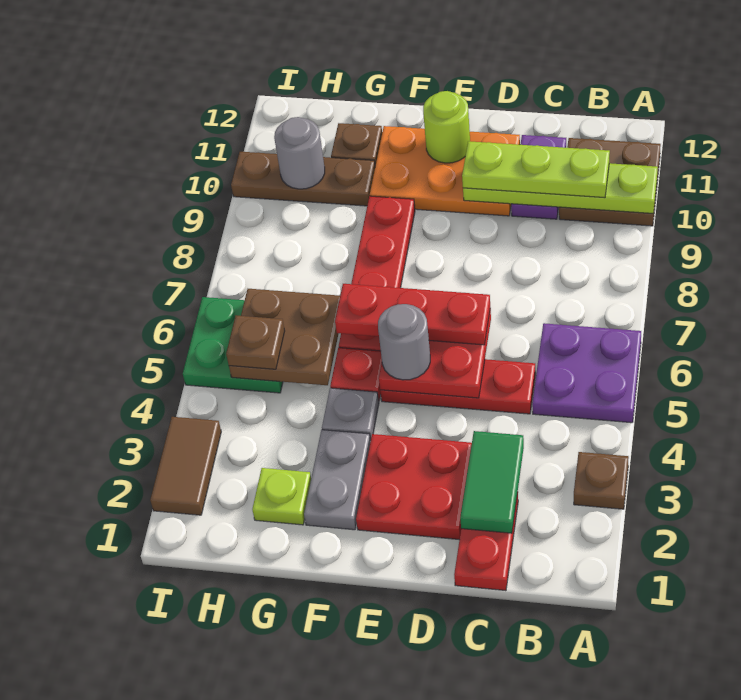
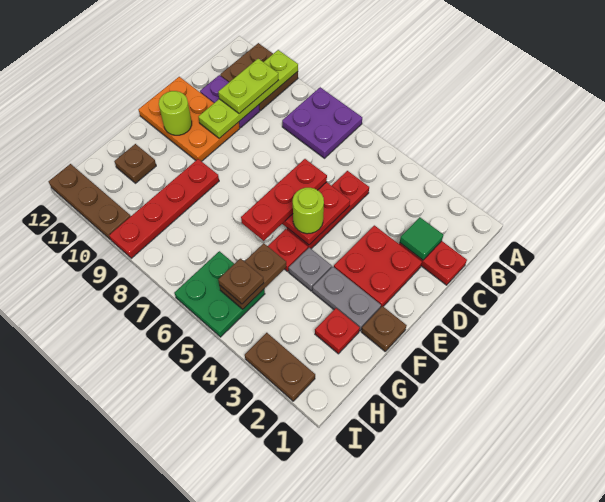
brown 1x1 plate [574,452,629,509] -> brown 1x1 plate moved to [361,306,407,351]
purple 2x2 plate [532,323,641,423] -> purple 2x2 plate moved to [282,87,362,158]
lime 1x3 plate [462,141,610,198] -> lime 1x2 plate [218,59,278,114]
green 1x2 tile [460,431,524,533] -> green 1x1 tile [400,217,443,260]
orange 2x3 plate [370,126,520,216] -> orange 2x3 plate turned to [138,77,240,161]
grey 1x1 round brick [378,304,430,380] -> lime 1x1 round brick [293,188,324,234]
red 1x4 plate [339,196,415,351] -> red 1x4 plate turned to [109,159,219,258]
lime 1x1 plate [252,468,311,525] -> red 1x1 plate [315,308,360,354]
brown 2x2 plate [229,289,340,385] -> brown 1x2 plate [219,243,286,309]
brown 1x3 plate [231,152,375,206] -> brown 1x3 plate turned to [48,164,131,240]
grey 1x1 round brick [274,117,325,189] -> none
brown 1x2 tile [150,417,221,515] -> brown 1x2 plate [245,333,315,401]

